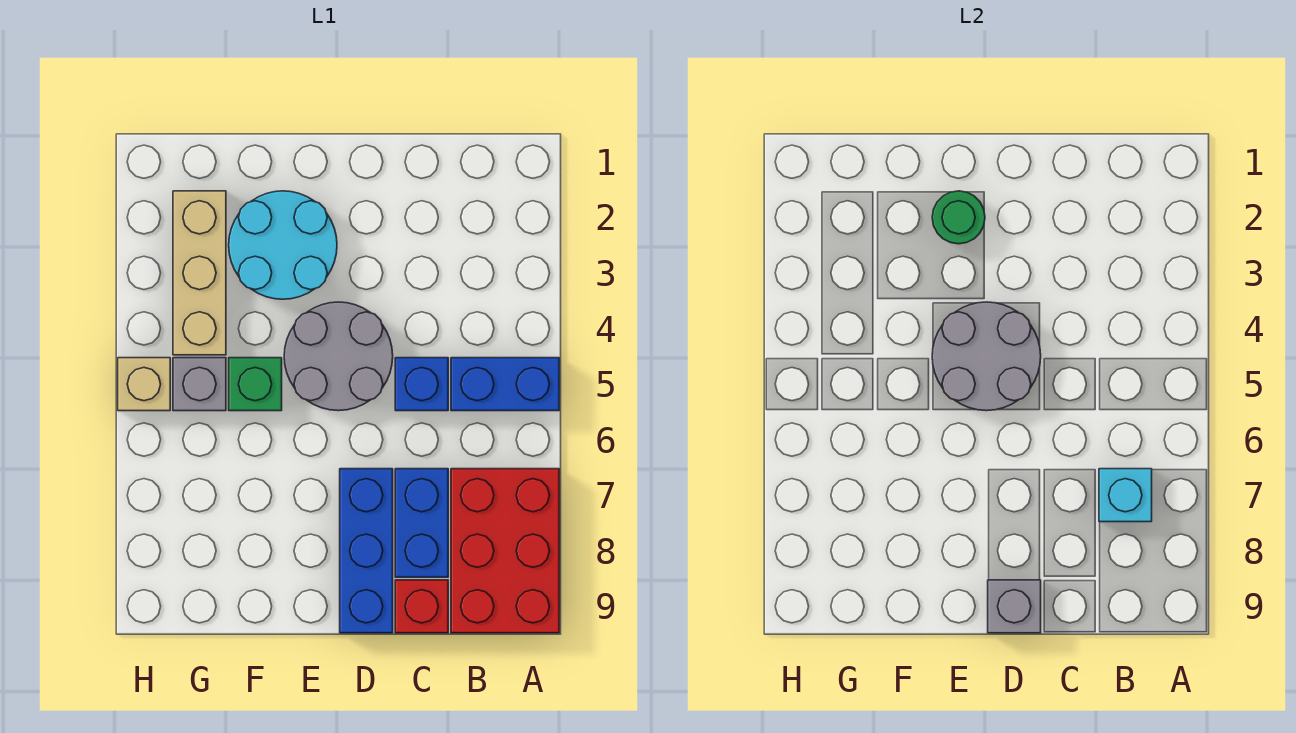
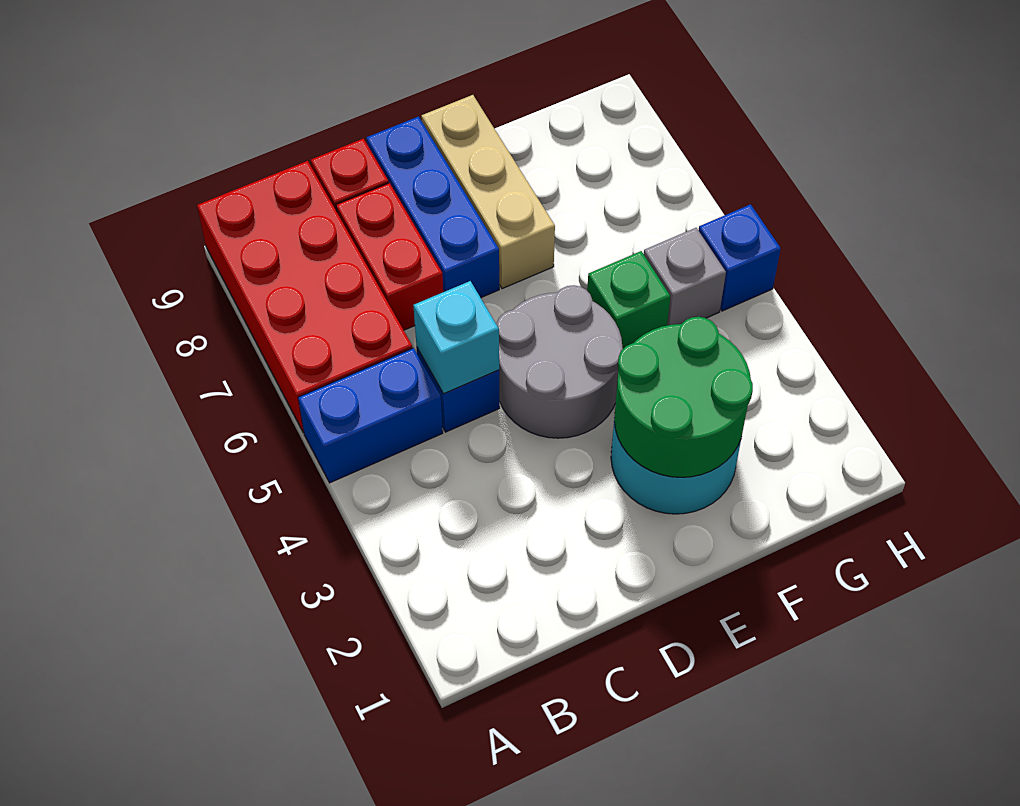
red 2x3 brick [451,469,559,633] -> red 2x4 brick [197,161,412,433]
cyan 1x1 brick [1099,469,1152,522] -> cyan 1x1 brick moved to [414,281,499,394]
blue 1x2 brick [395,469,448,577] -> red 1x2 brick [336,183,443,330]
grey 2x2 round brick [932,302,1041,411] -> none
grey 1x1 brick [988,580,1041,633] -> none
green 1x1 round brick [932,191,985,244] -> green 2x2 round brick [614,317,753,477]
tan 1x3 brick [173,191,226,355] -> tan 1x3 brick moved to [421,95,555,289]
tan 1x1 brick [118,358,170,411] -> blue 1x1 brick [698,204,781,311]

